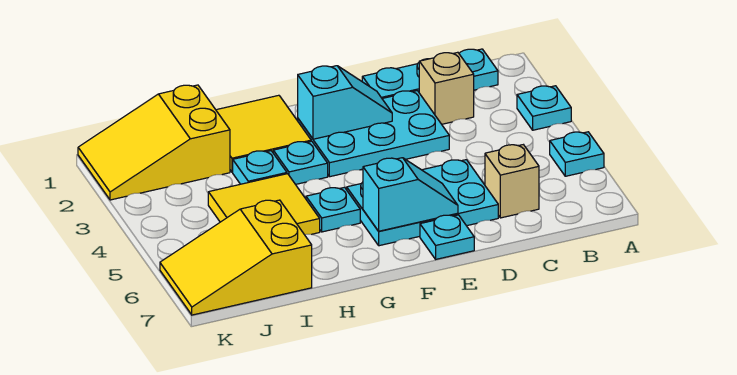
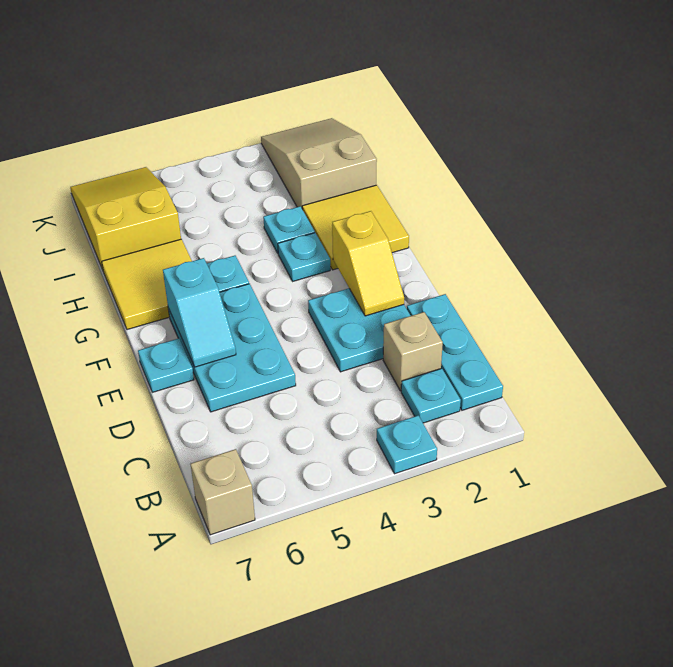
cyan 1x1 plate [550,132,604,176] -> cyan 1x1 plate moved to [401,368,461,423]
tan 1x1 brick [485,145,539,218] -> tan 1x1 brick moved to [191,449,255,535]
cyan 2x3 plate [298,91,449,177] -> cyan 2x2 plate [308,288,411,372]
cyan 1x2 slope [298,66,392,139] -> yellow 1x2 slope [332,211,404,316]
yellow 2x2 tile [208,174,320,235] -> yellow 2x2 tile moved to [102,239,192,330]
yellow 2x3 slope [78,85,230,200] -> tan 2x3 slope [261,118,377,208]

